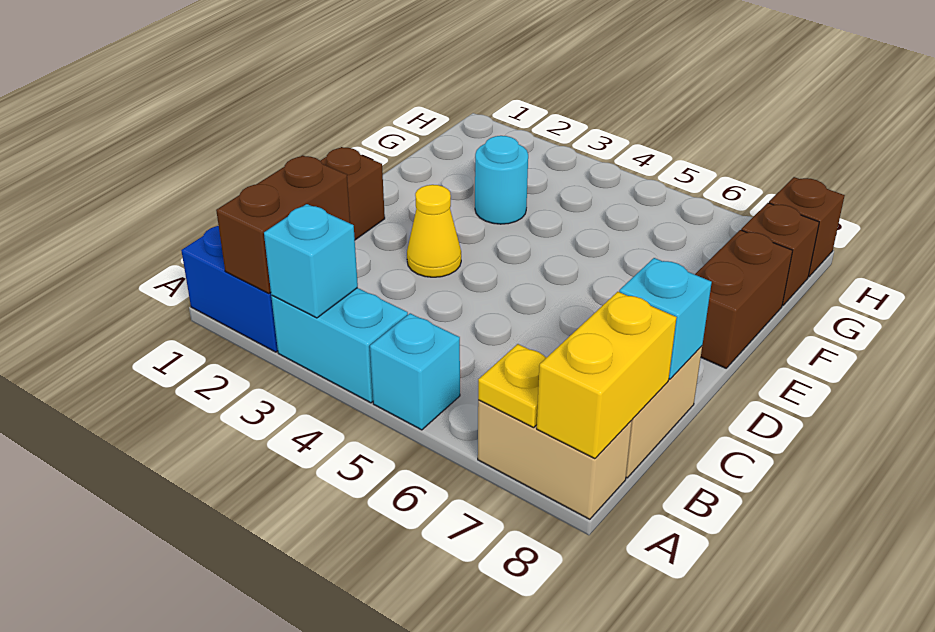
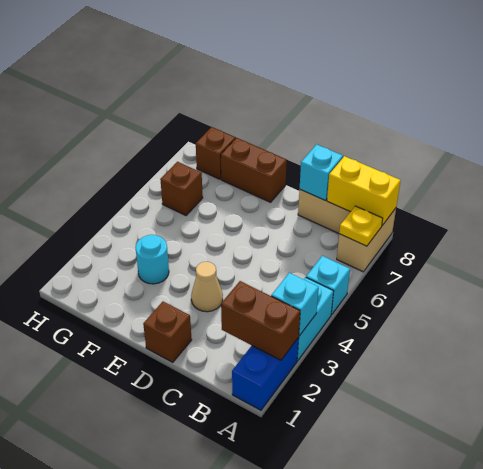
yellow 1x1 cone [407,185,461,277] -> tan 1x1 cone [191,262,223,312]
brown 1x1 brick [769,177,845,277] -> brown 1x1 brick moved to [160,162,203,215]

